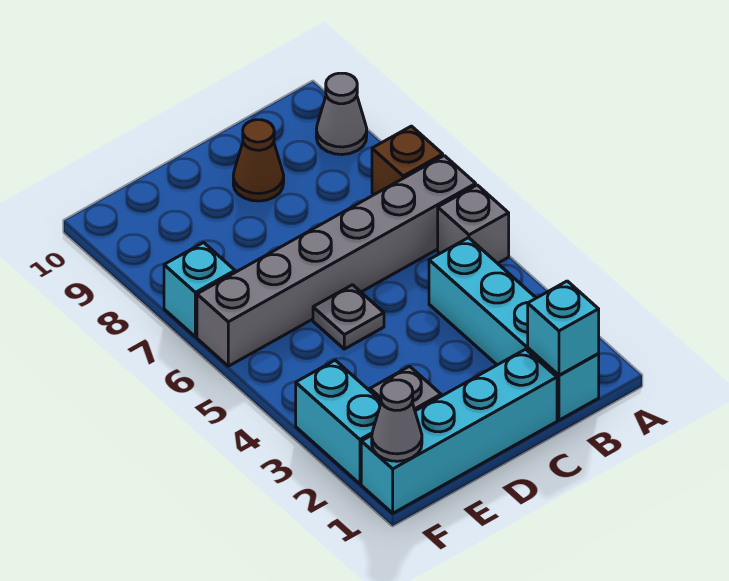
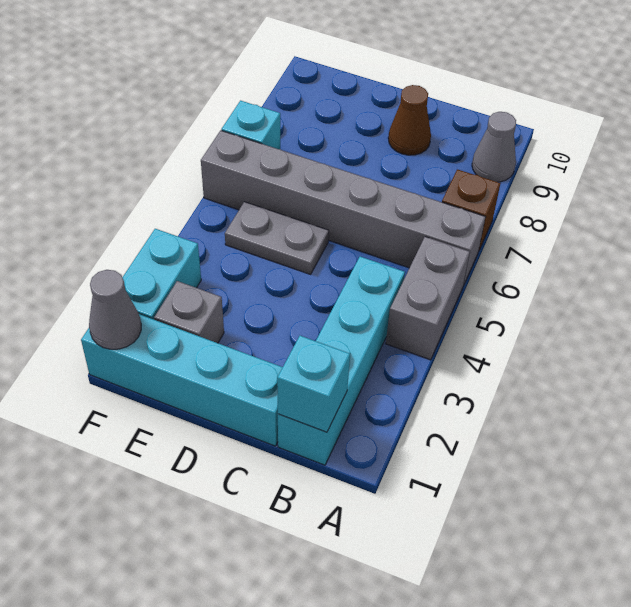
grey 1x1 brick [438,185,509,263] -> grey 1x2 brick [386,237,470,360]
grey 1x1 plate [313,285,384,349] -> grey 1x2 plate [225,202,329,274]

